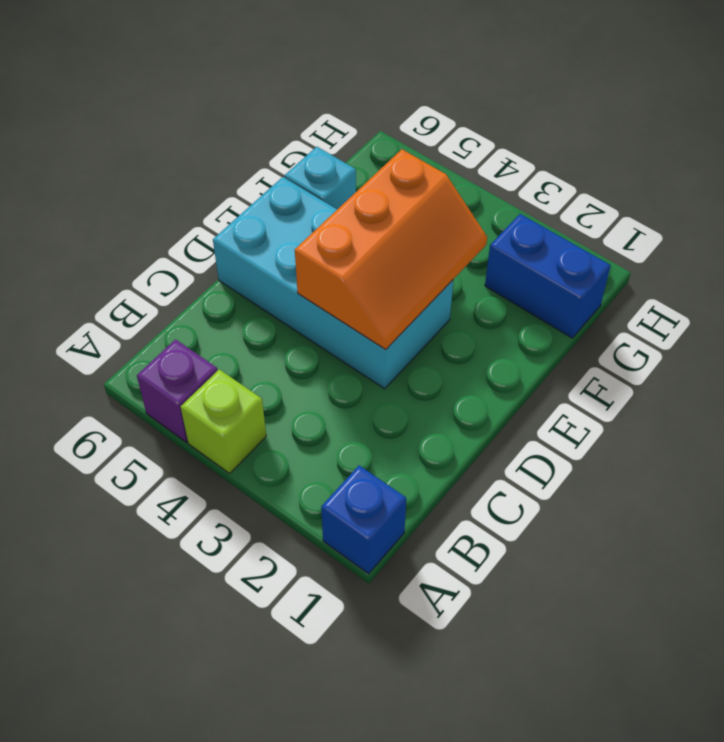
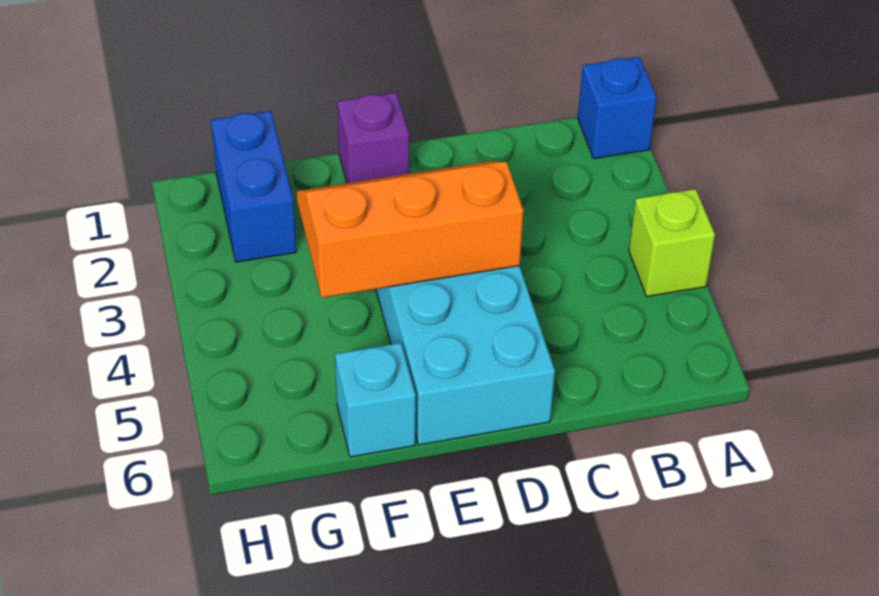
purple 1x1 brick [137,339,218,442] -> purple 1x1 brick moved to [337,93,409,183]

